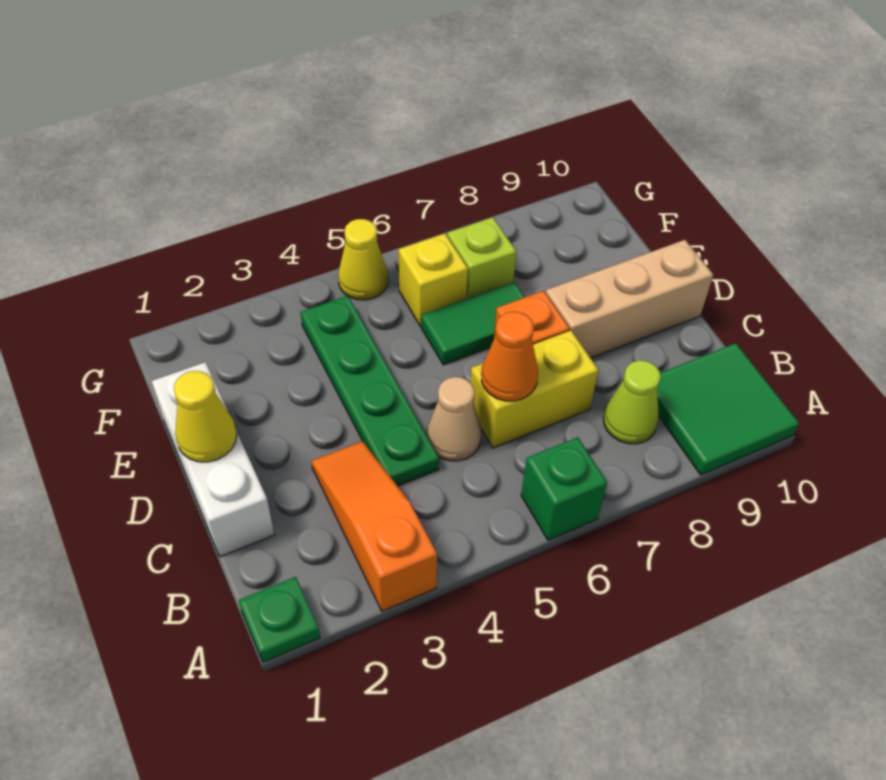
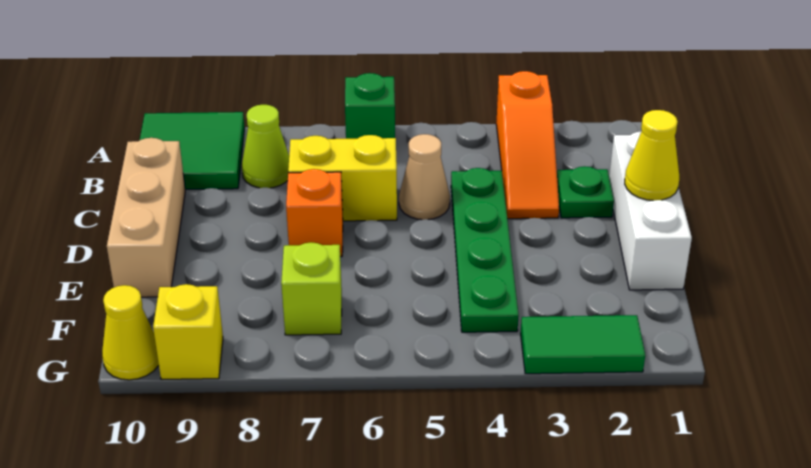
green 1x1 plate [239,577,320,662] -> green 1x1 plate moved to [557,166,614,218]
orange 1x1 cone [481,312,538,401] -> none
tan 1x3 brick [546,240,713,358] -> tan 1x3 brick turned to [107,138,185,297]
green 1x2 tile [421,282,525,365] -> green 1x2 tile moved to [521,315,645,374]
yellow 1x1 brick [399,234,468,326] -> yellow 1x1 brick moved to [153,284,223,379]
yellow 1x1 cone [338,219,388,300] -> yellow 1x1 cone moved to [102,285,159,380]

